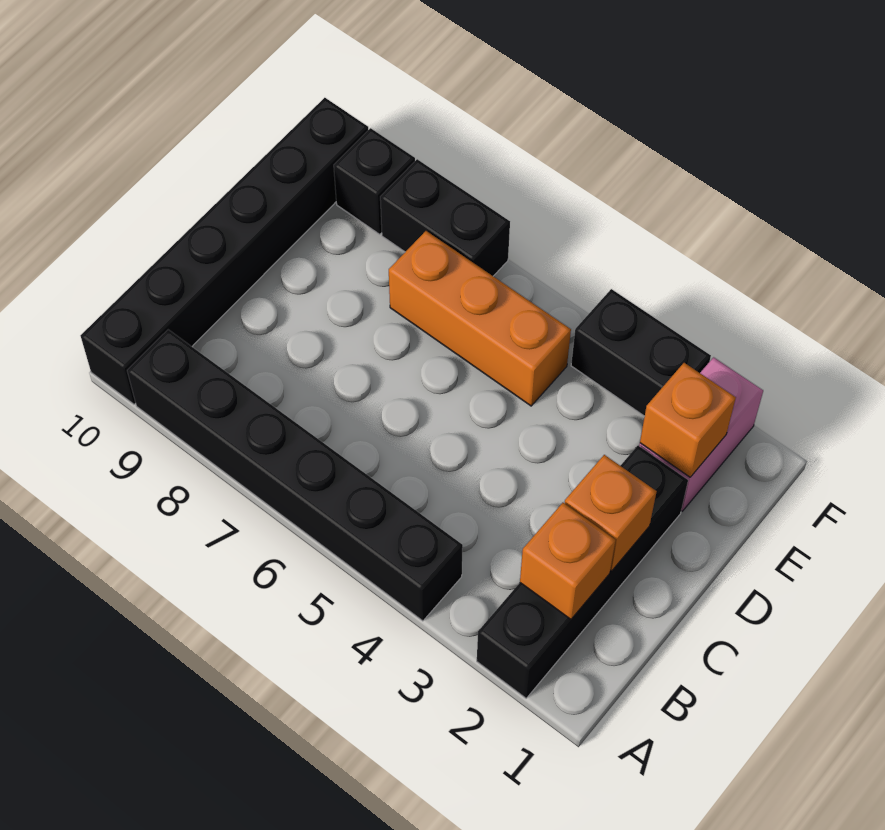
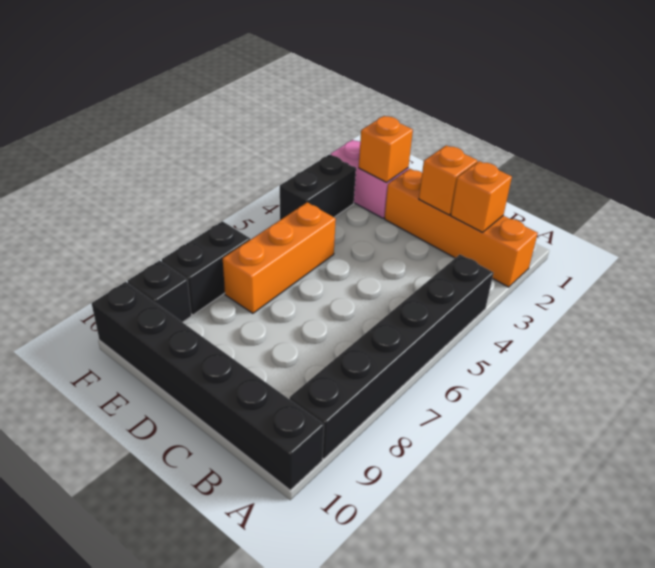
black 1x4 brick [477,446,688,698] -> orange 1x4 brick [384,169,538,287]

